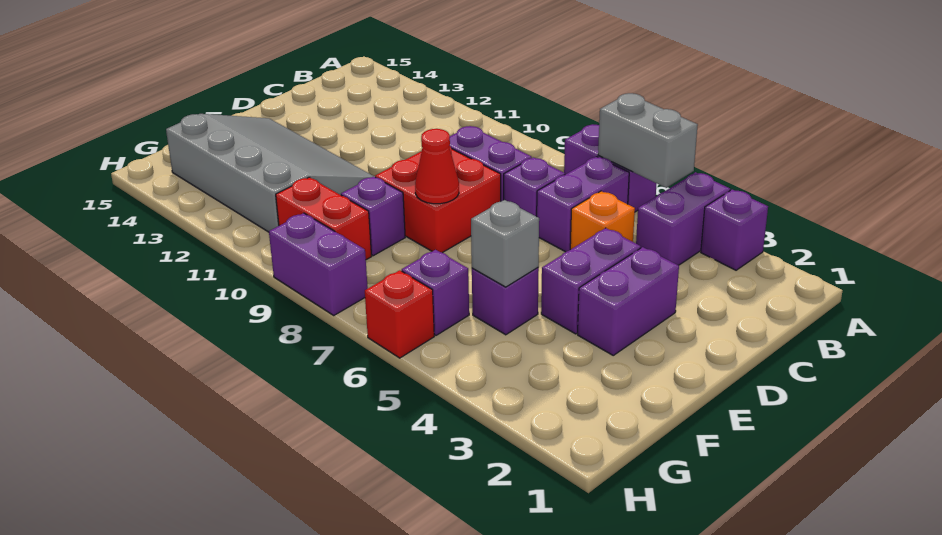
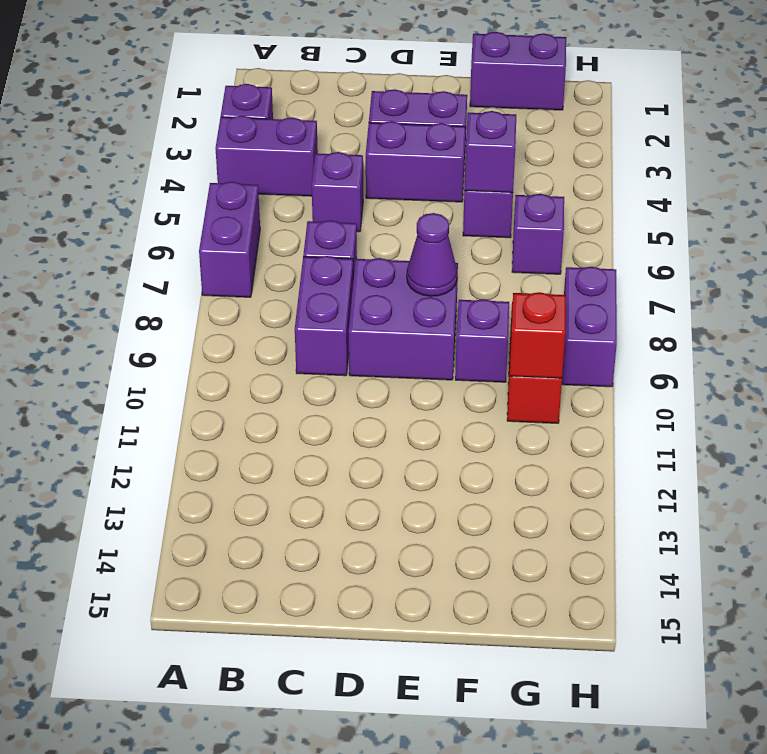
grey 1x2 brick [598,93,698,188] -> none
purple 1x2 brick [537,157,629,252] -> purple 1x2 brick moved to [470,32,566,110]
orange 1x1 brick [570,191,635,250] -> purple 1x1 brick [312,152,363,232]
red 2x2 brick [375,146,501,253] -> purple 2x2 brick [349,258,458,380]
red 1x1 cone [415,129,459,204] -> purple 1x1 cone [407,213,457,296]
grey 3x4 slope [166,114,373,232] -> none
grey 1x1 brick [471,200,539,287] -> purple 1x1 brick [464,111,516,193]
red 1x1 brick [365,270,434,358] -> red 1x1 brick moved to [510,292,566,378]

